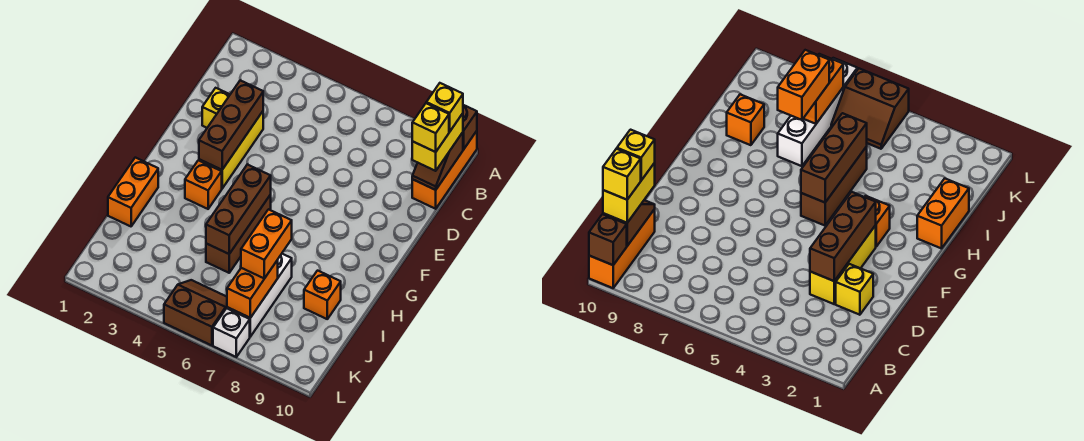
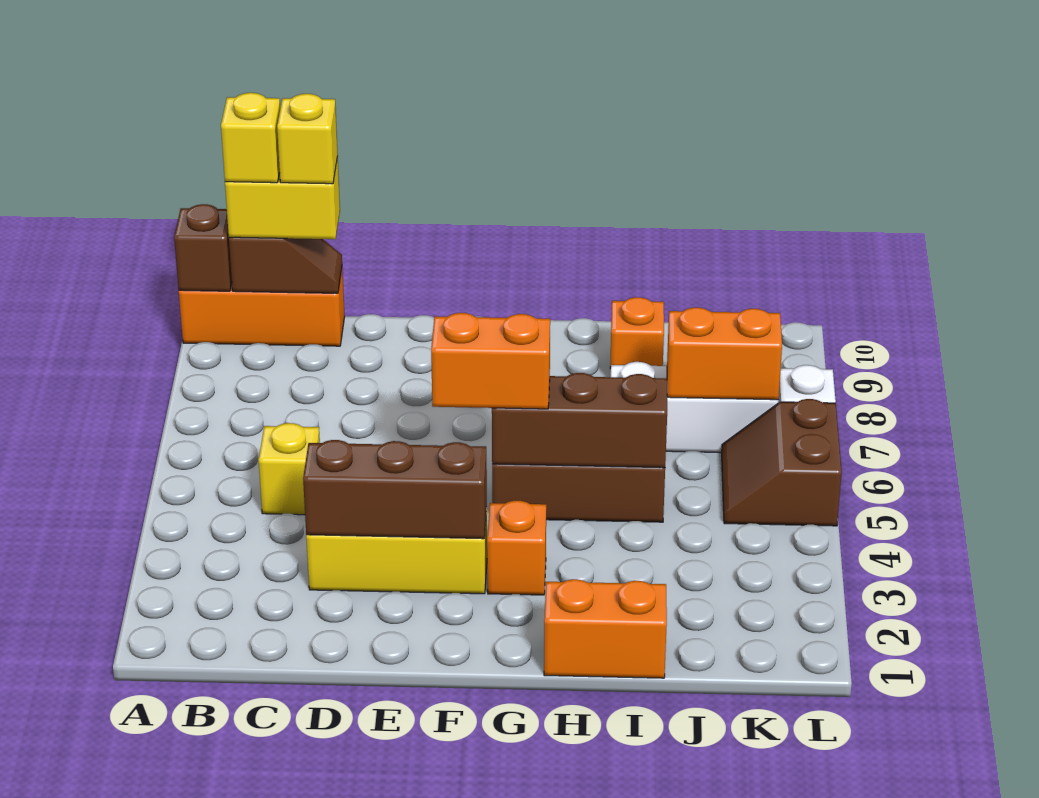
yellow 1x1 brick [202,88,230,128] -> yellow 1x1 brick moved to [259,423,320,515]
orange 1x2 brick [241,209,292,278] -> orange 1x2 brick moved to [431,313,550,409]

